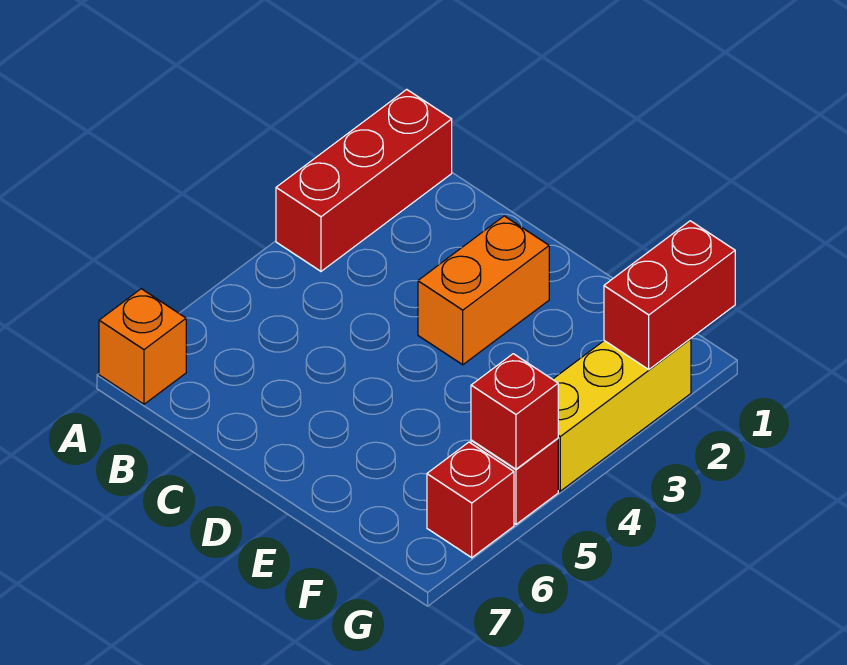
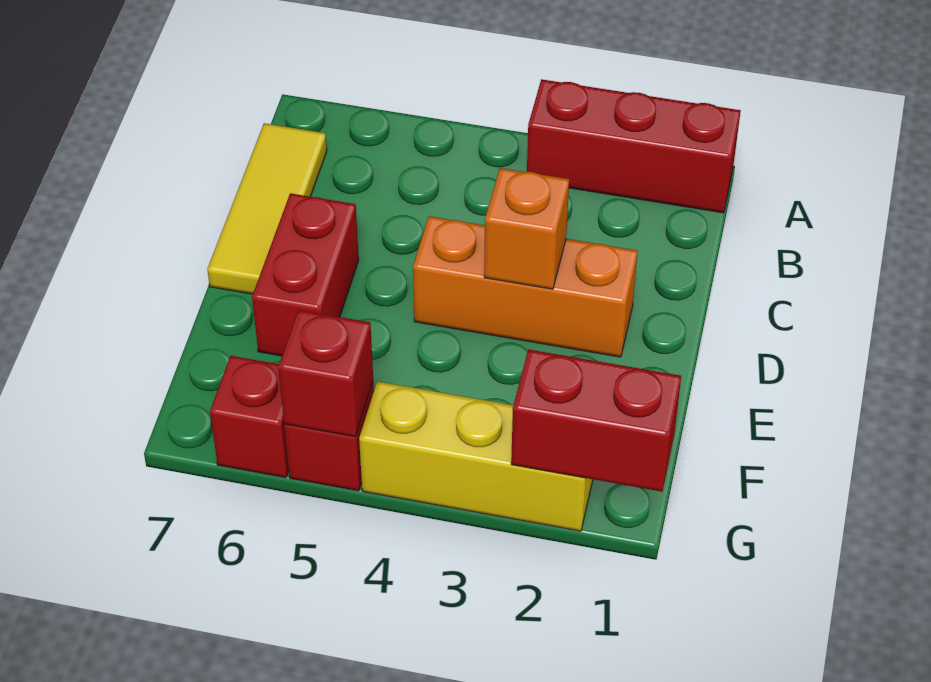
orange 1x1 brick [99,289,186,404] -> orange 1x1 brick moved to [484,168,569,289]
none -> yellow 1x3 tile [207,123,327,294]
orange 1x2 brick [418,216,549,365] -> orange 1x3 brick [413,216,637,357]
none -> red 1x2 brick [252,193,359,356]

